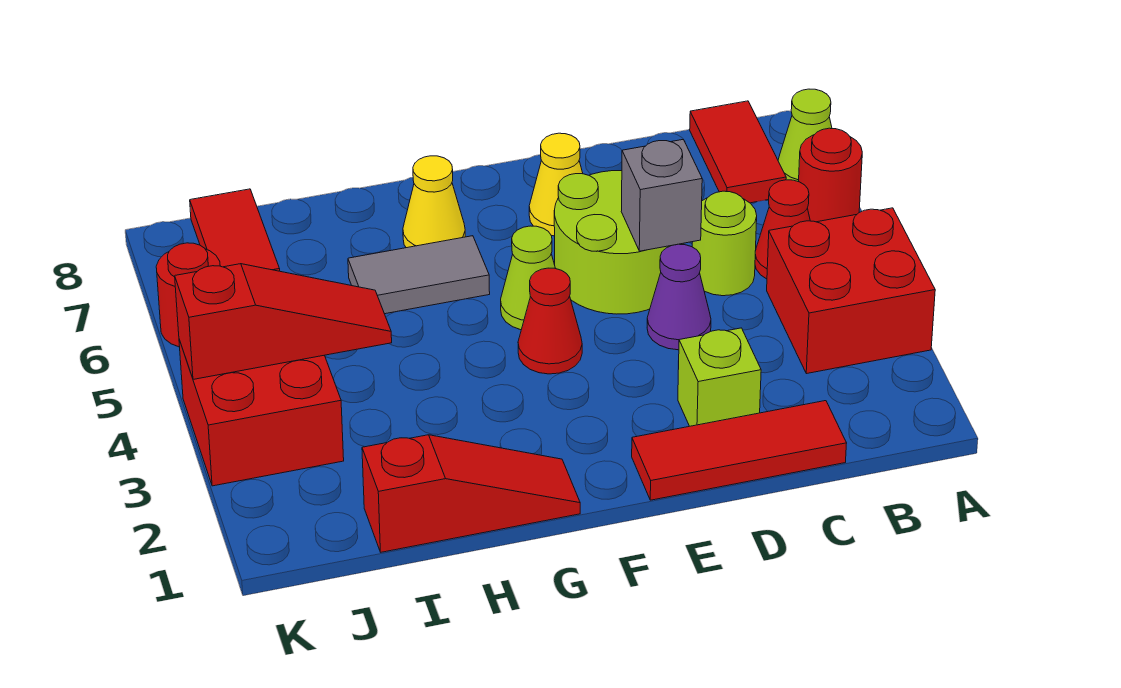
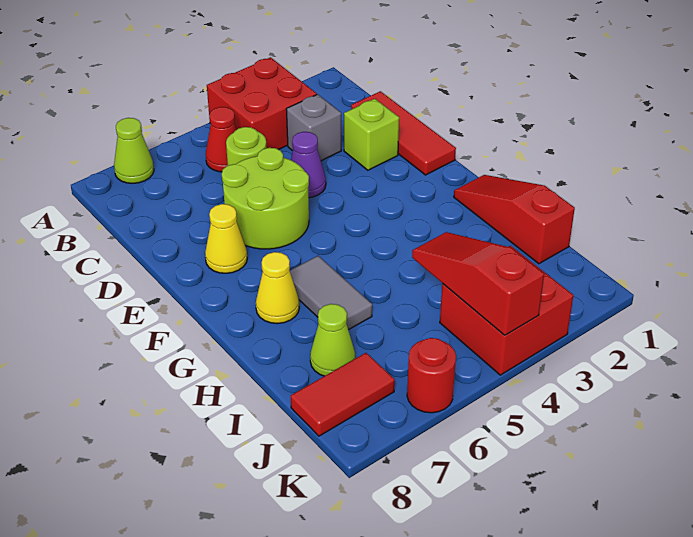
red 1x1 round brick [799,128,862,222] -> none
red 1x2 tile [690,101,786,203] -> none
grey 1x1 brick [621,139,702,251] -> grey 1x1 brick moved to [286,94,341,161]
red 1x1 cone [518,268,582,374] -> none
lime 1x1 cone [501,226,556,330] -> lime 1x1 cone moved to [310,304,355,376]

